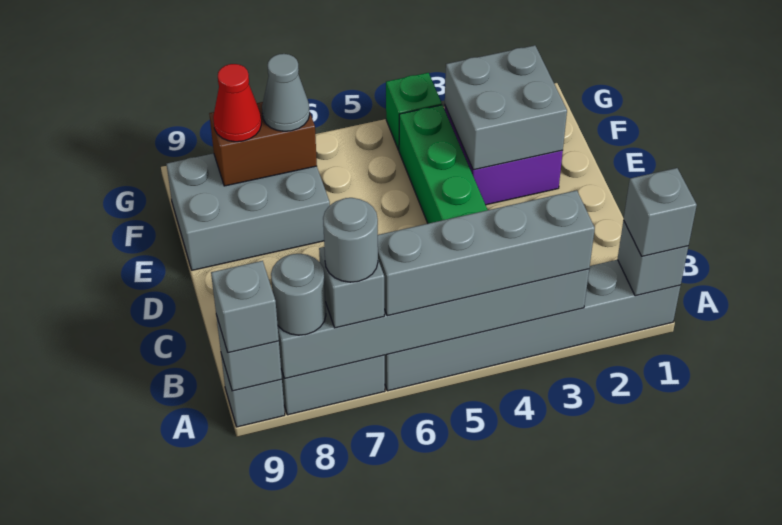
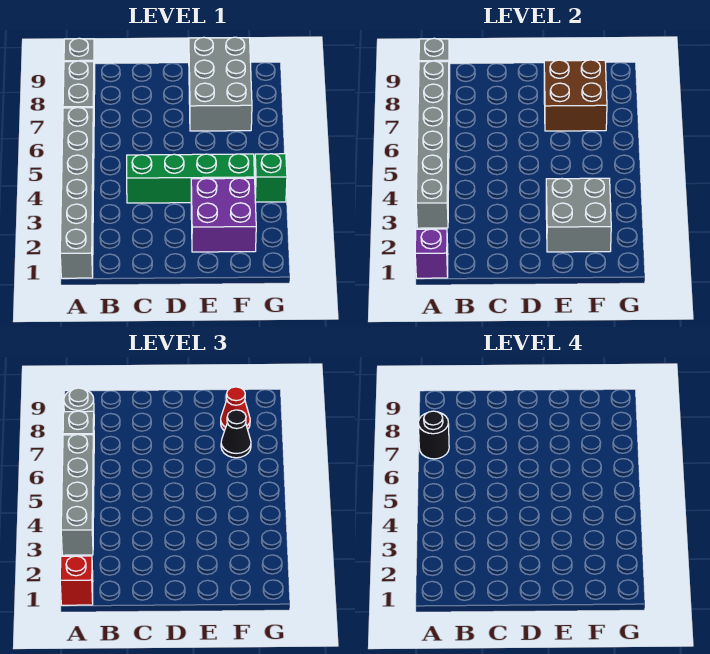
grey 1x1 brick [617,220,688,296] -> purple 1x1 brick [415,229,448,278]
grey 1x1 brick [624,168,697,256] -> red 1x1 brick [60,556,93,605]
grey 1x1 round brick [323,198,378,282] -> black 1x1 round brick [418,411,449,459]
grey 1x1 brick [211,261,279,353] -> none
brown 1x2 brick [209,102,317,186] -> brown 2x2 brick [544,60,607,131]
grey 1x1 cone [262,54,310,131] -> black 1x1 cone [221,410,251,458]

